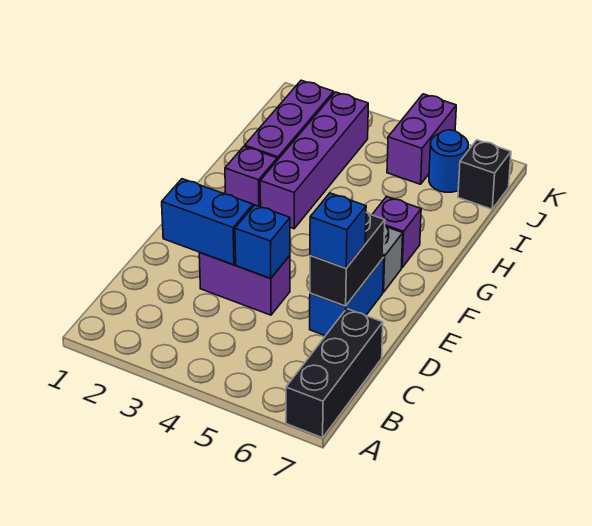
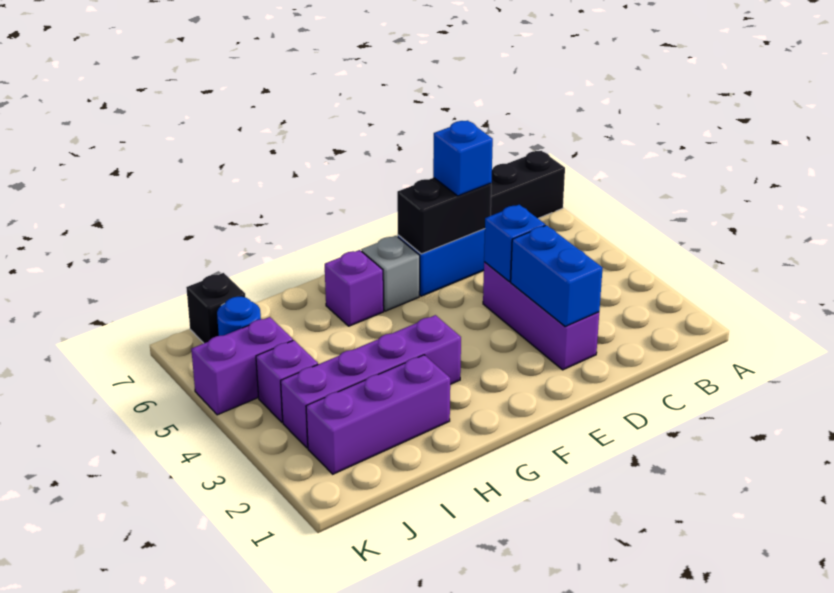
purple 1x2 brick [199,253,290,315] -> purple 1x3 brick [483,262,599,370]
purple 1x1 brick [225,146,277,207] -> purple 1x1 brick moved to [256,340,318,422]

